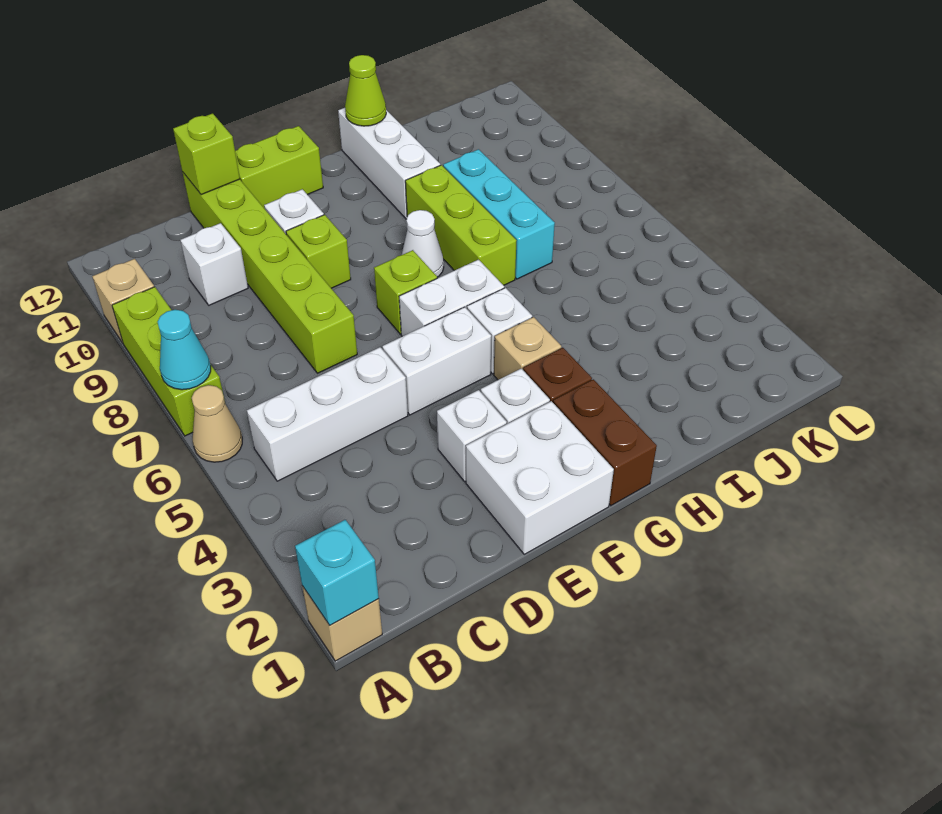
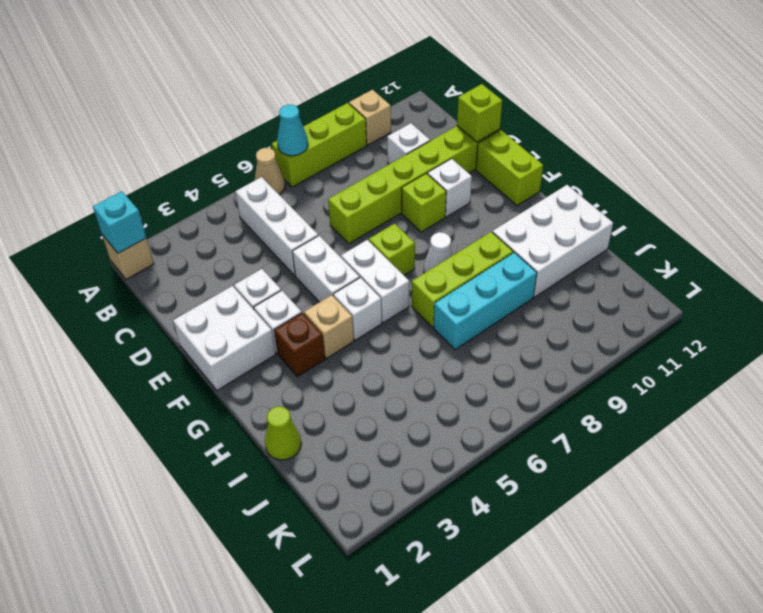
brown 1x2 brick [553,379,657,506] -> none
white 1x3 brick [338,108,440,219] -> white 2x3 brick [492,185,613,297]
lime 1x1 cone [345,55,386,126] -> lime 1x1 cone moved to [265,406,301,460]

